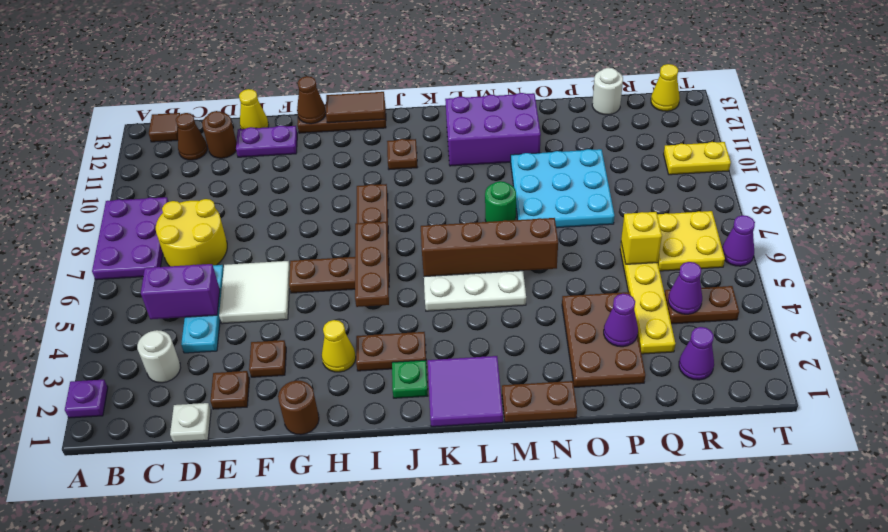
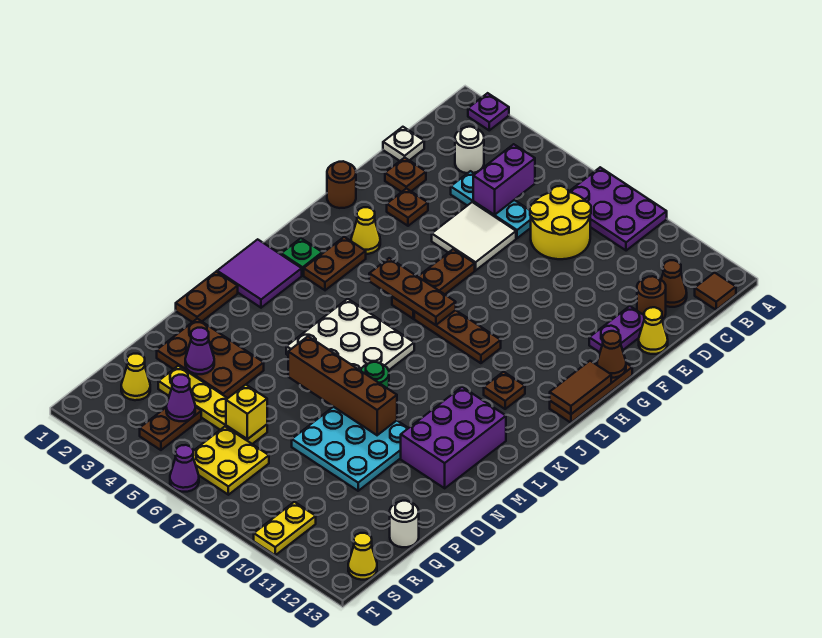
brown 1x4 brick [421,218,558,277] -> brown 1x4 brick turned to [288,336,397,435]
purple 1x1 cone [679,327,714,380] -> yellow 1x1 cone [121,354,150,400]

